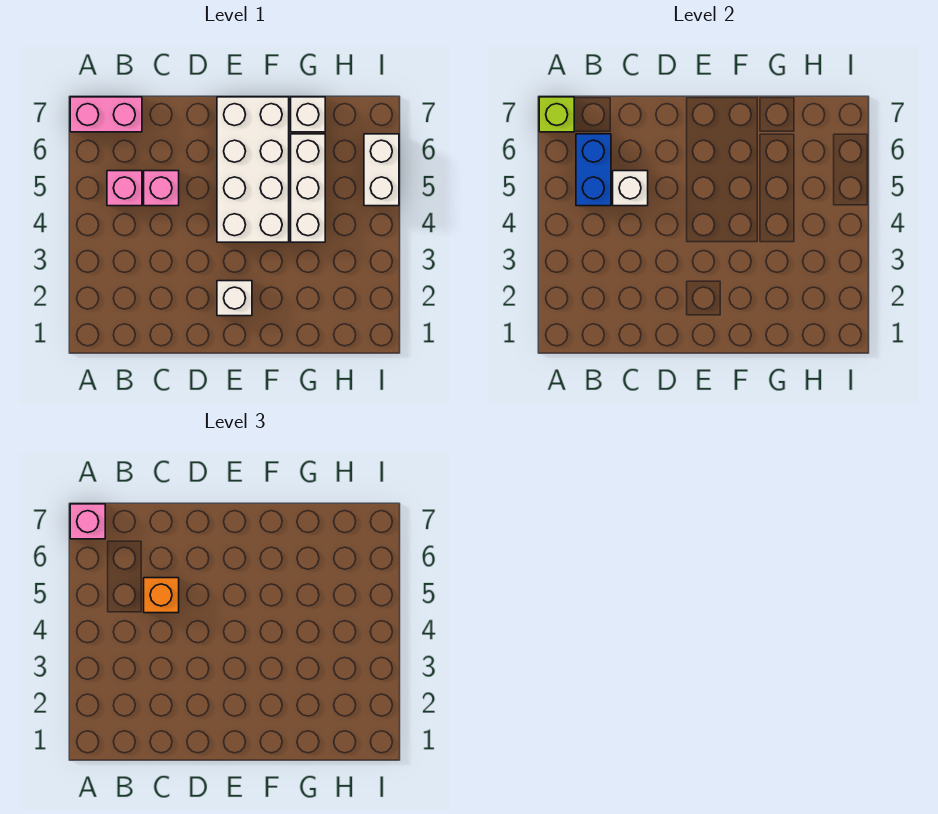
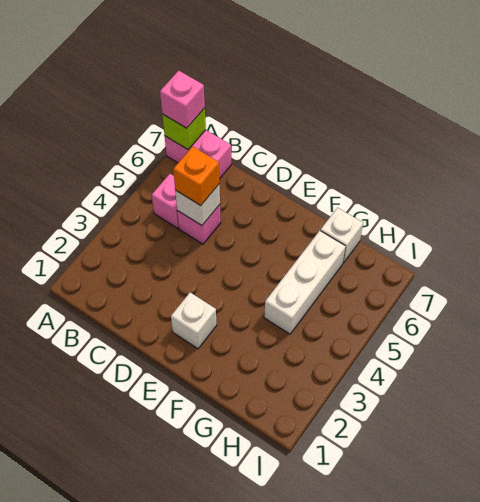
blue 1x2 brick [576,134,611,206] -> none
white 2x4 brick [217,97,289,242] -> none
white 1x2 brick [364,134,399,206] -> none

